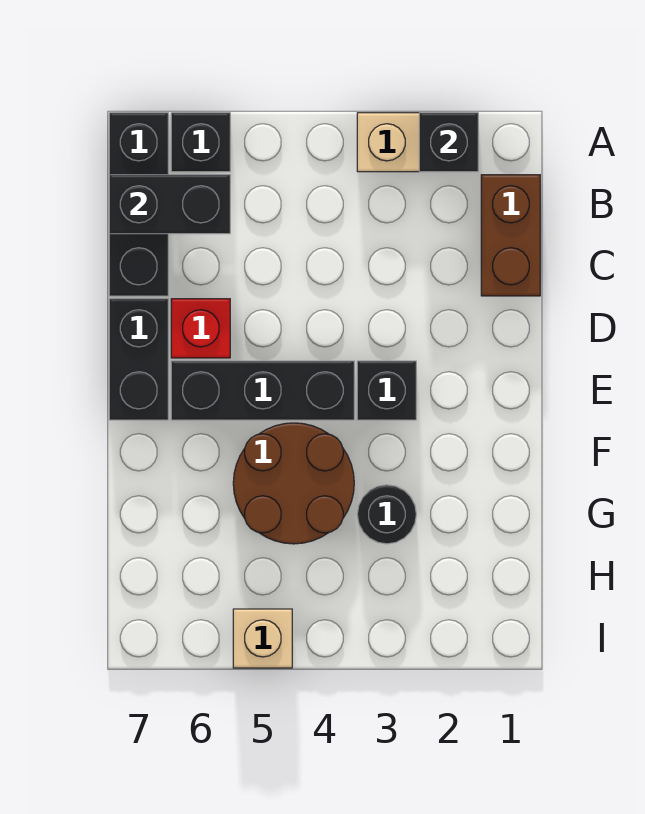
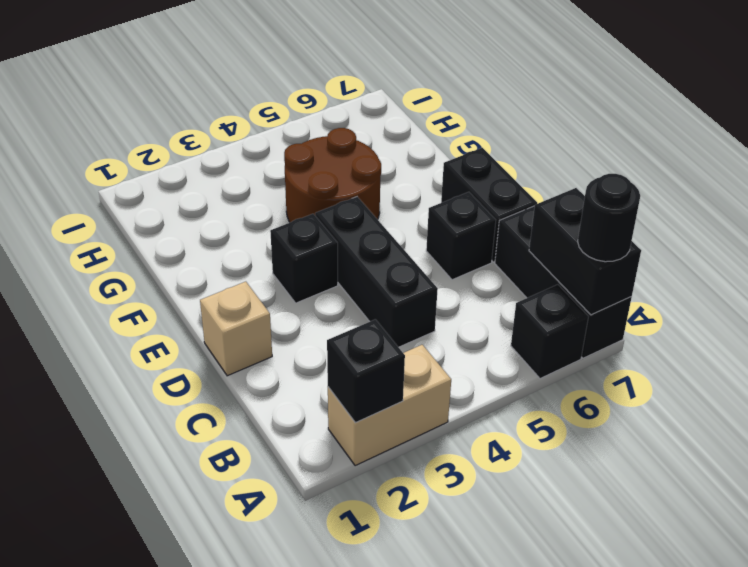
brown 1x2 brick [481,175,540,296] -> none
black 1x2 brick [109,175,230,234] -> black 1x2 brick turned to [529,188,641,315]
red 1x1 brick [171,299,230,358] -> black 1x1 brick [426,192,496,280]
black 1x3 brick [171,361,354,420] -> black 1x3 brick turned to [315,197,438,347]
black 1x1 round brick [357,485,416,544] -> black 1x1 round brick moved to [578,174,640,262]
tan 1x1 brick [233,609,292,668] -> tan 1x1 brick moved to [200,282,272,376]

